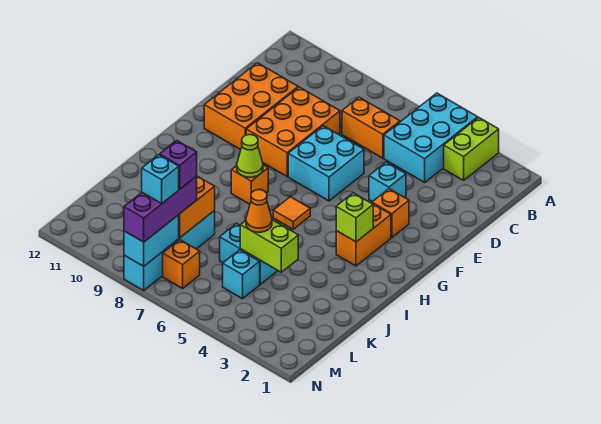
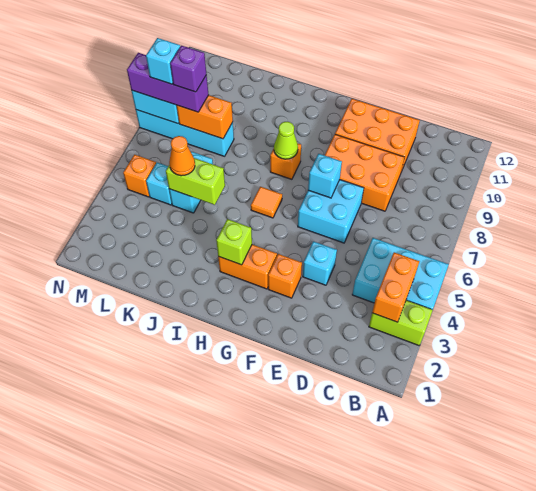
orange 1x2 brick [342,97,400,158] -> orange 1x2 brick moved to [372,252,419,322]
none -> cyan 1x1 brick [308,154,342,198]
lime 1x2 brick [240,220,298,272] -> lime 1x2 brick turned to [166,158,225,205]
orange 1x1 brick [163,240,200,288] -> orange 1x1 brick moved to [123,155,156,197]

